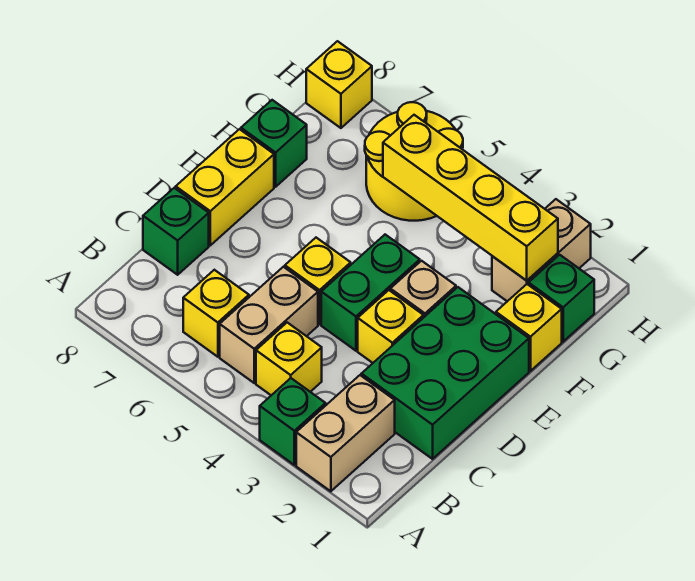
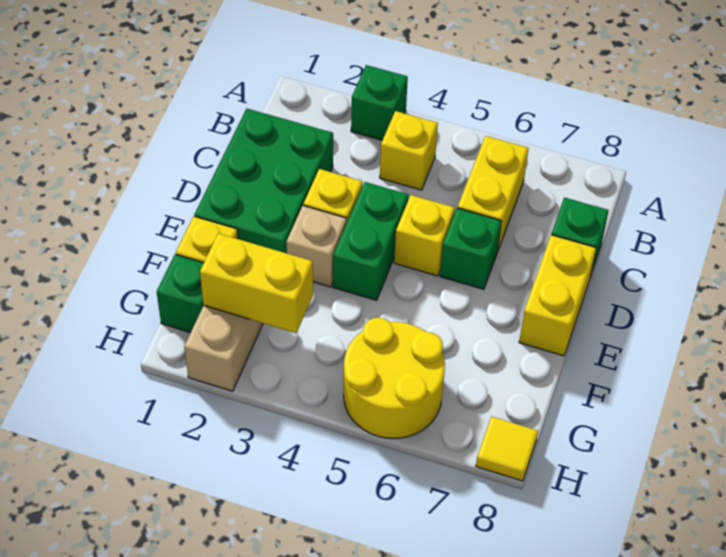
tan 1x2 brick [296,375,395,491] -> none
tan 1x2 brick [220,267,318,383] -> none
yellow 1x1 brick [183,270,249,357] -> yellow 1x2 brick [458,136,529,252]
green 1x1 brick [241,100,307,187] -> green 1x1 brick moved to [440,208,501,289]
yellow 1x4 brick [383,115,558,281] -> yellow 1x2 brick [200,233,313,333]
yellow 1x1 brick [306,41,372,128] -> yellow 1x1 tile [476,417,538,481]

